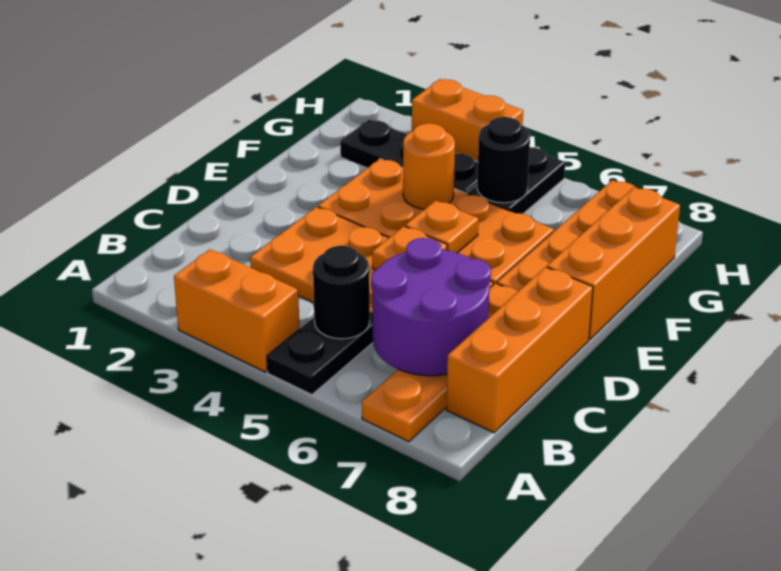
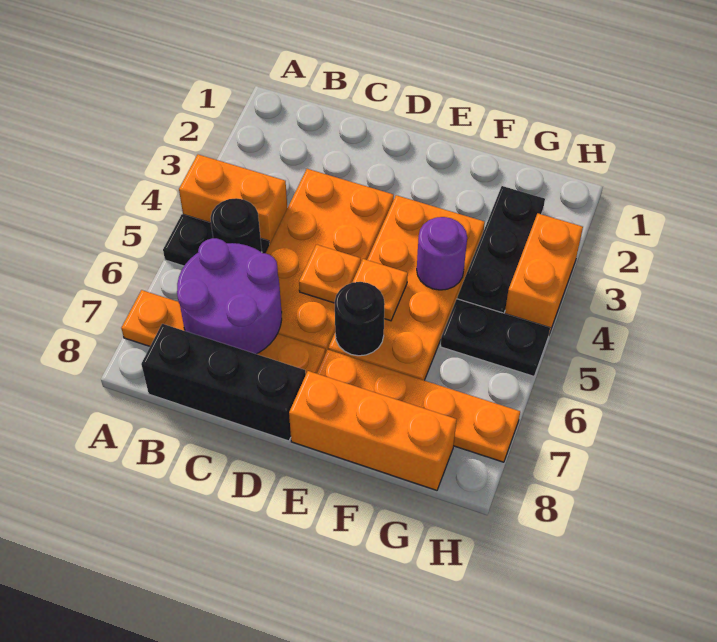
orange 1x2 brick [174,249,300,372] -> orange 1x2 brick turned to [179,154,287,245]
orange 1x3 brick [446,267,593,433] -> black 1x3 brick [141,324,306,441]
orange 1x1 round brick [403,123,455,209] -> purple 1x1 round brick [417,217,467,290]
black 1x1 round brick [477,117,530,203] -> black 1x1 round brick moved to [335,282,385,356]

